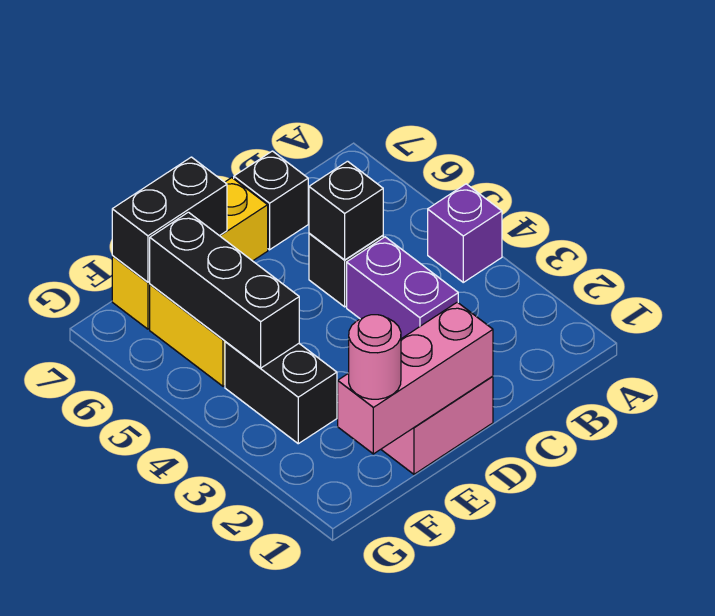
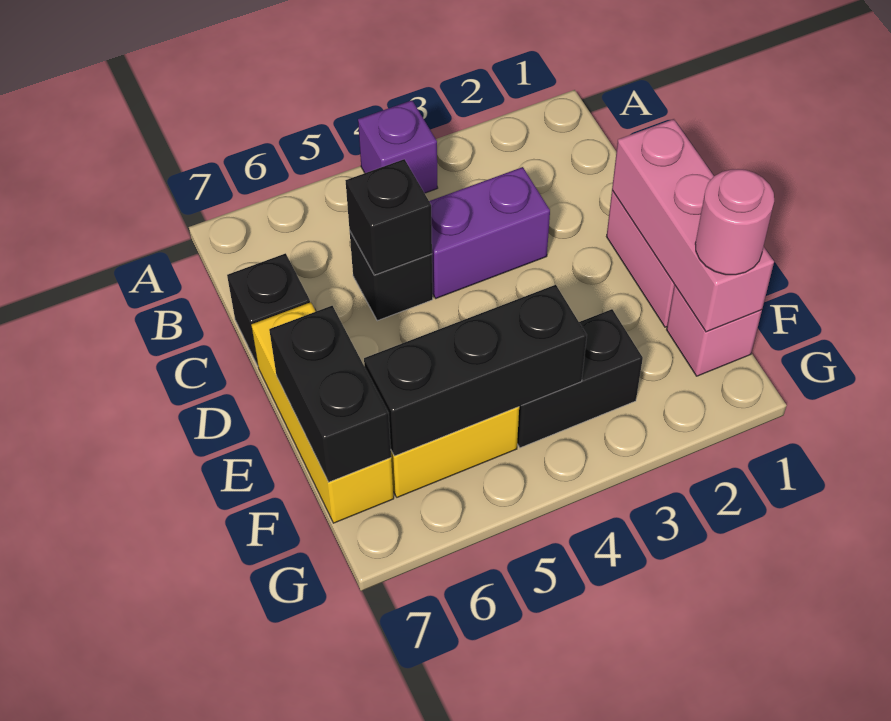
none -> pink 1x1 brick [667,285,762,376]

